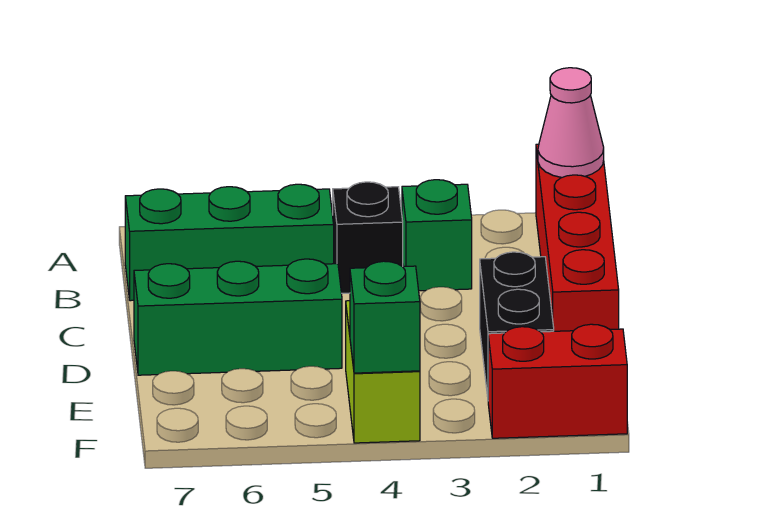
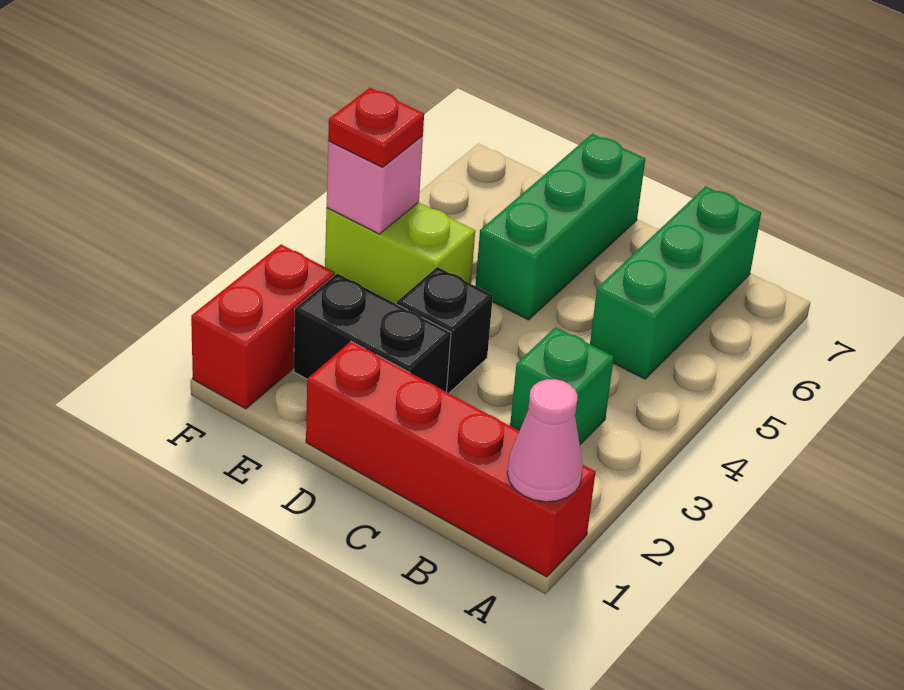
black 1x1 brick [333,182,403,293] -> black 1x1 brick moved to [397,267,493,393]
green 1x1 brick [350,261,420,373] -> pink 1x1 brick [327,136,423,234]
none -> red 1x1 plate [328,88,424,167]

